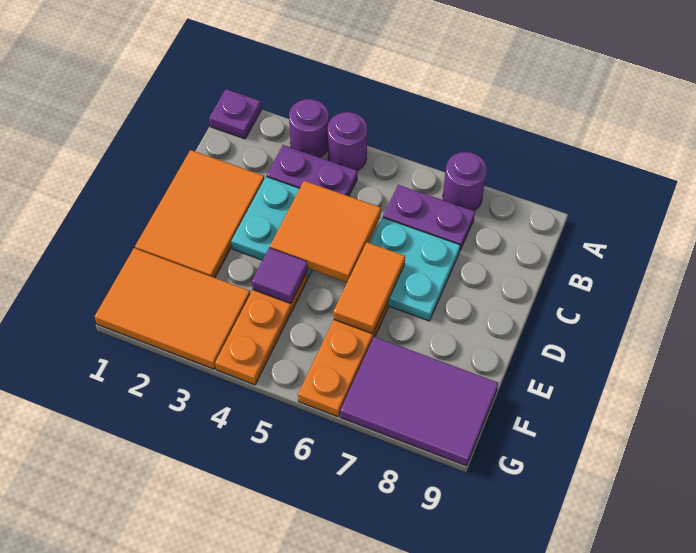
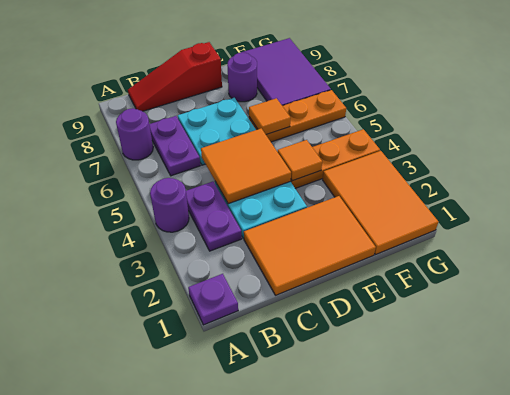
purple 1x1 round brick [289,99,329,158] -> purple 1x1 round brick moved to [227,53,257,102]
none -> red 1x3 slope [128,42,222,111]
orange 1x2 tile [333,242,405,334] -> orange 1x1 tile [249,98,291,135]
purple 1x1 tile [252,248,308,304] -> orange 1x1 tile [278,140,322,181]

